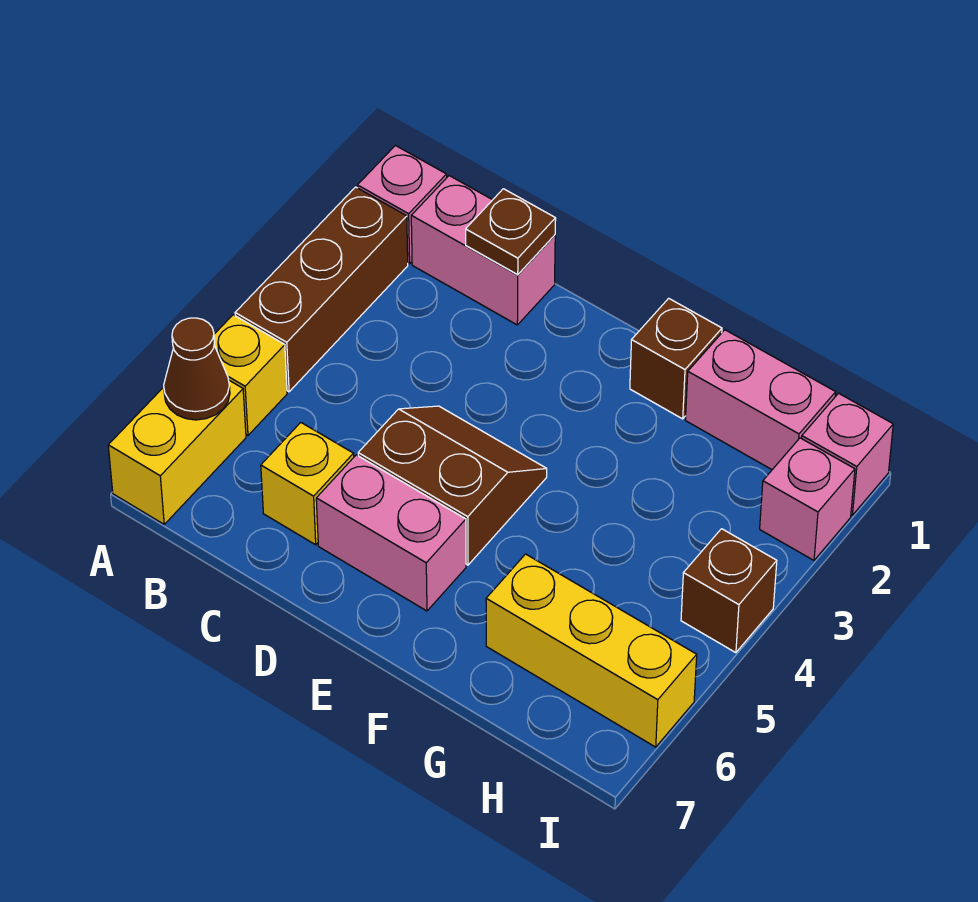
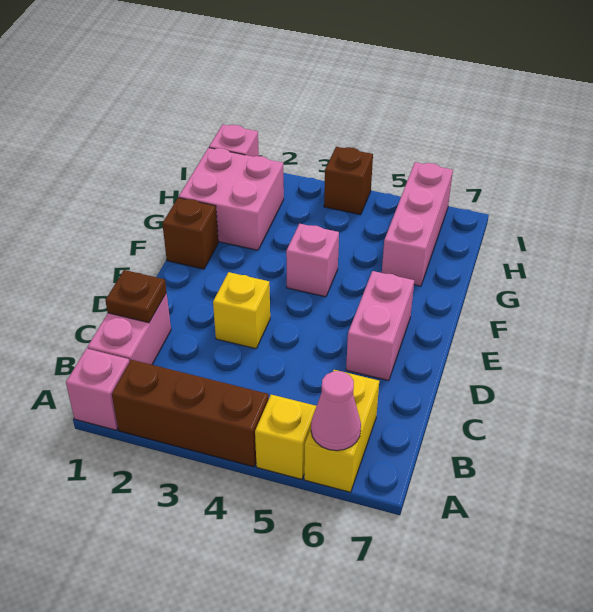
yellow 1x2 brick [108,381,246,524] -> yellow 1x2 brick turned to [304,370,379,492]
brown 1x1 cone [164,318,230,420] -> pink 1x1 cone [311,371,361,451]
yellow 1x1 brick [261,423,354,545] -> yellow 1x1 brick moved to [213,272,270,349]
brown 2x2 slope [358,406,547,565] -> none
pink 1x2 brick [685,330,836,470] -> pink 2x2 brick [179,148,284,250]
yellow 1x3 brick [486,554,697,747] -> pink 1x3 brick [382,162,453,286]
pink 1x1 brick [760,438,855,560] -> pink 1x1 brick moved to [286,224,339,297]

